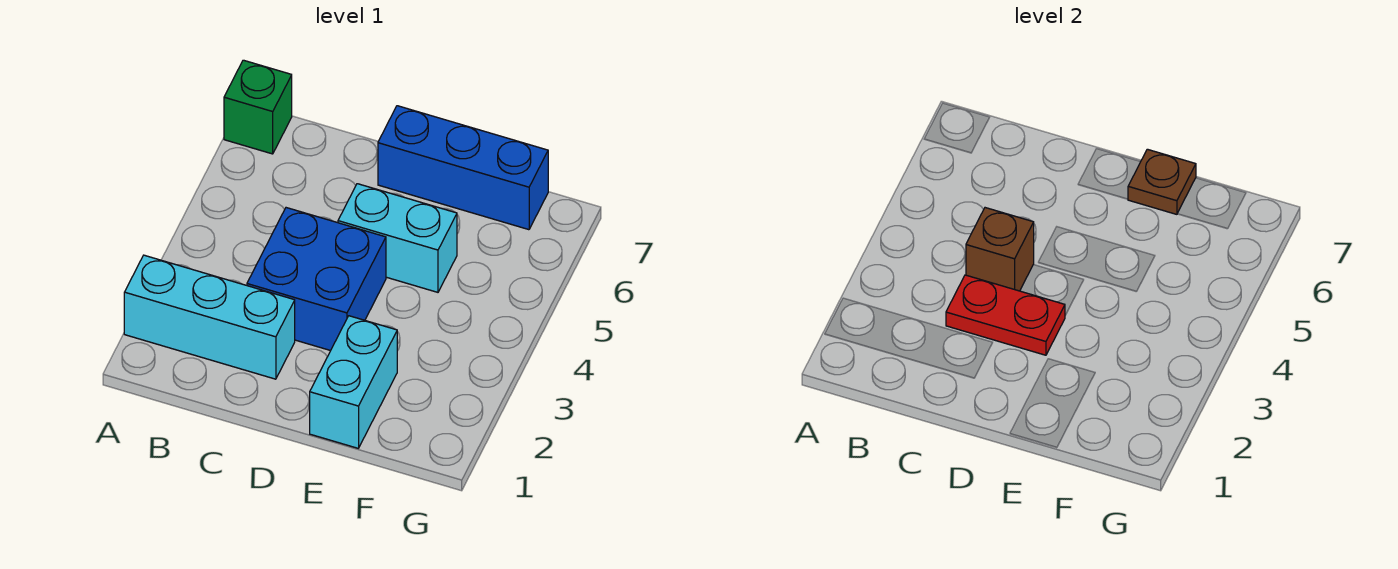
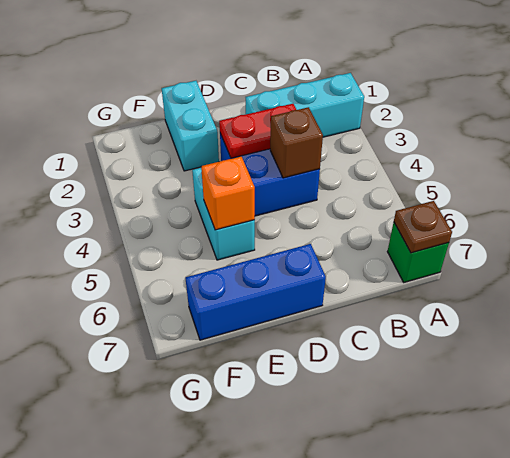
cyan 1x2 brick [338,184,457,292] -> cyan 1x2 brick turned to [192,168,255,260]
none -> orange 1x1 brick [201,156,255,230]
brown 1x1 plate [1128,149,1196,214] -> brown 1x1 plate moved to [394,201,452,253]

